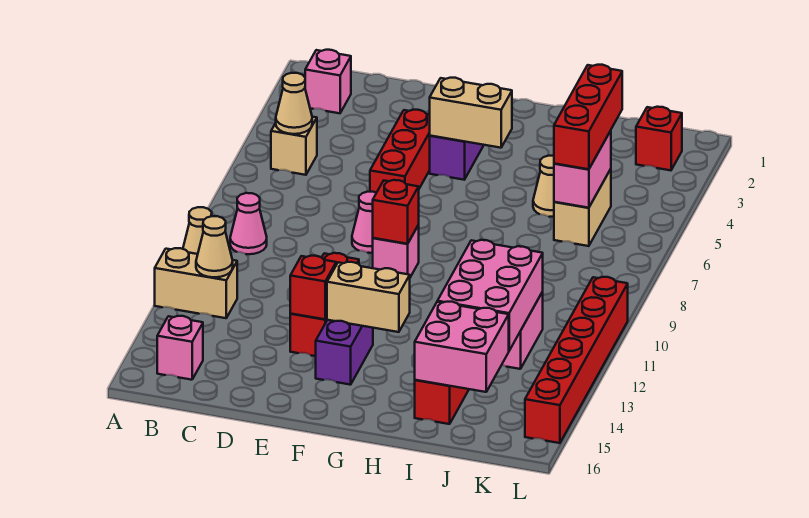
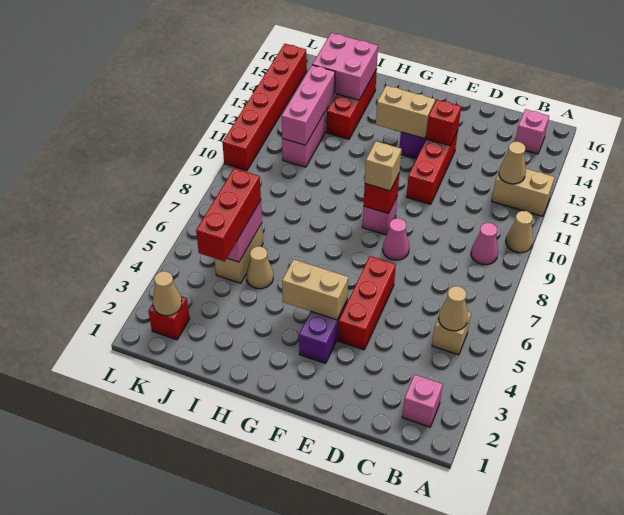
none -> tan 1x1 brick [365,141,401,191]
pink 2x3 brick [437,240,543,350] -> pink 1x3 brick [282,65,335,145]
none -> tan 1x1 cone [153,271,182,316]

